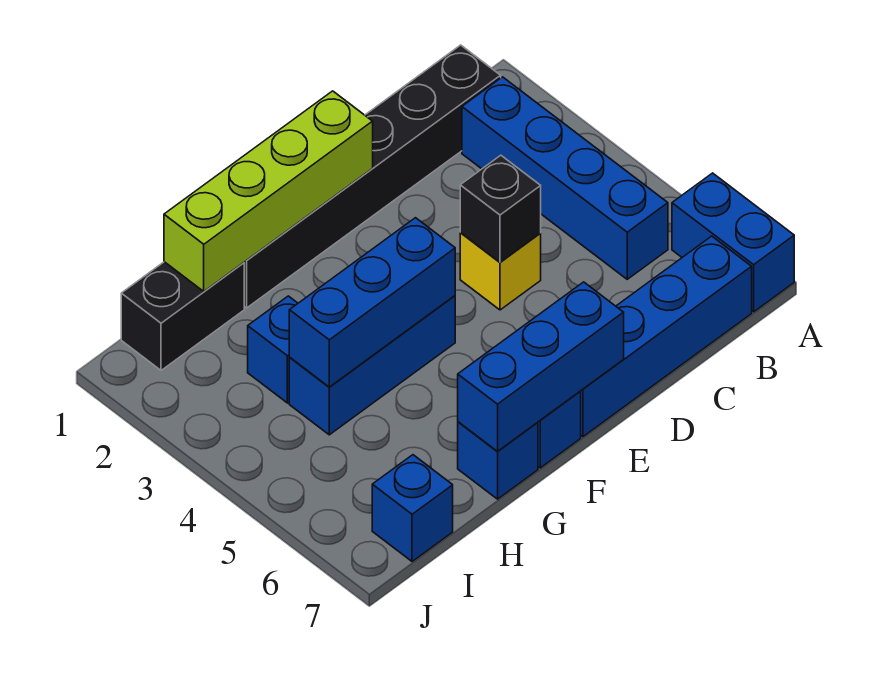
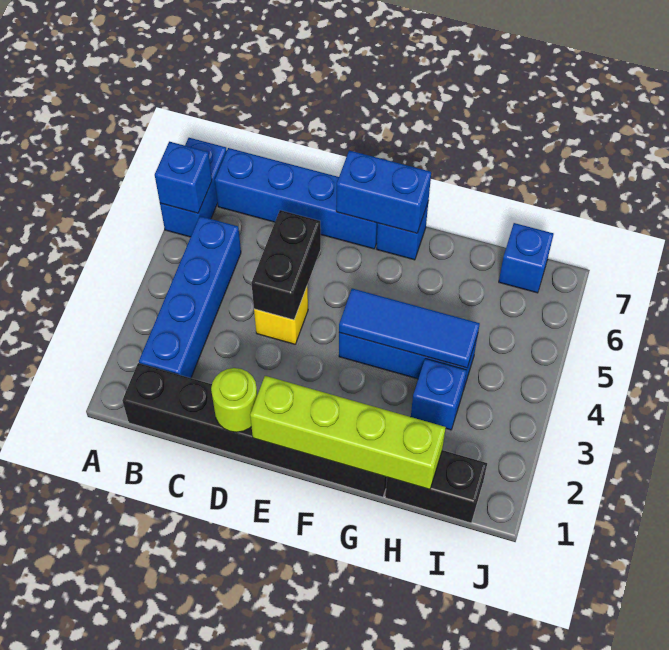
none -> lime 1x1 round brick [211,368,257,432]
black 1x1 brick [460,155,541,262] -> black 1x2 brick [251,210,321,320]
blue 1x3 brick [458,282,624,452] -> blue 1x2 brick [336,150,431,233]
blue 1x3 brick [289,218,455,387] -> blue 1x3 tile [339,288,480,368]
blue 1x1 brick [458,422,538,499] -> blue 1x1 brick moved to [155,142,212,213]

